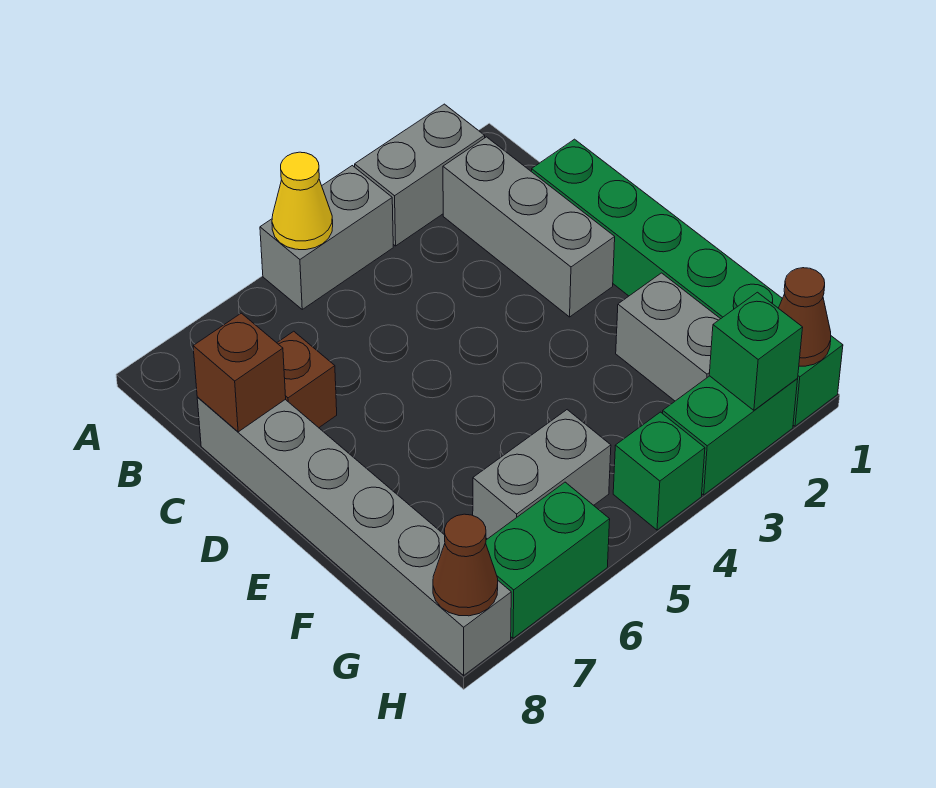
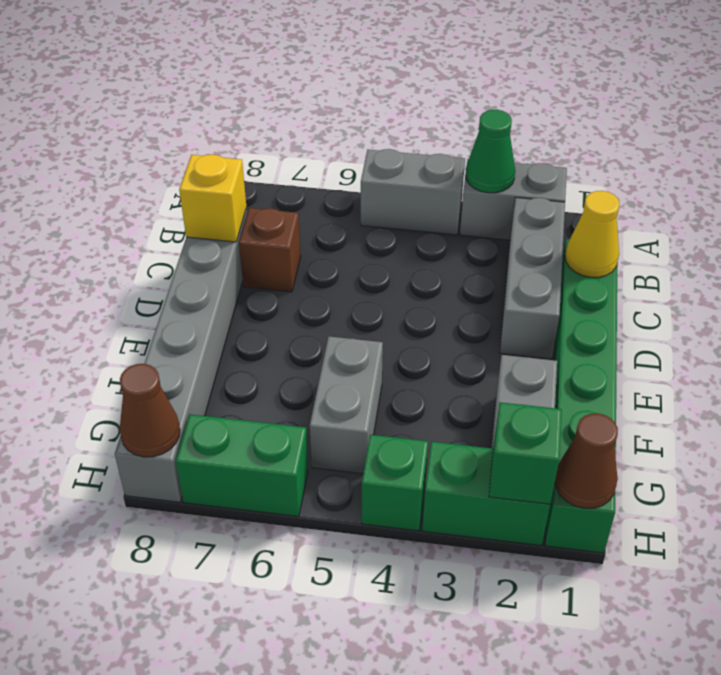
none -> green 1x1 cone [466,110,515,193]
yellow 1x1 cone [272,152,333,250] -> yellow 1x1 cone moved to [565,191,619,277]
brown 1x1 brick [193,313,286,432] -> yellow 1x1 brick [179,154,246,242]
grey 1x2 brick [473,410,611,539] -> grey 1x2 brick turned to [310,336,383,474]

